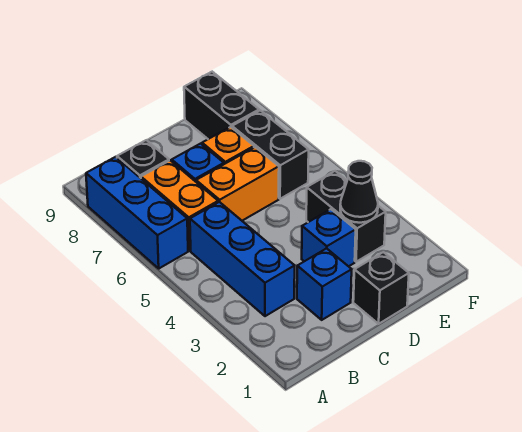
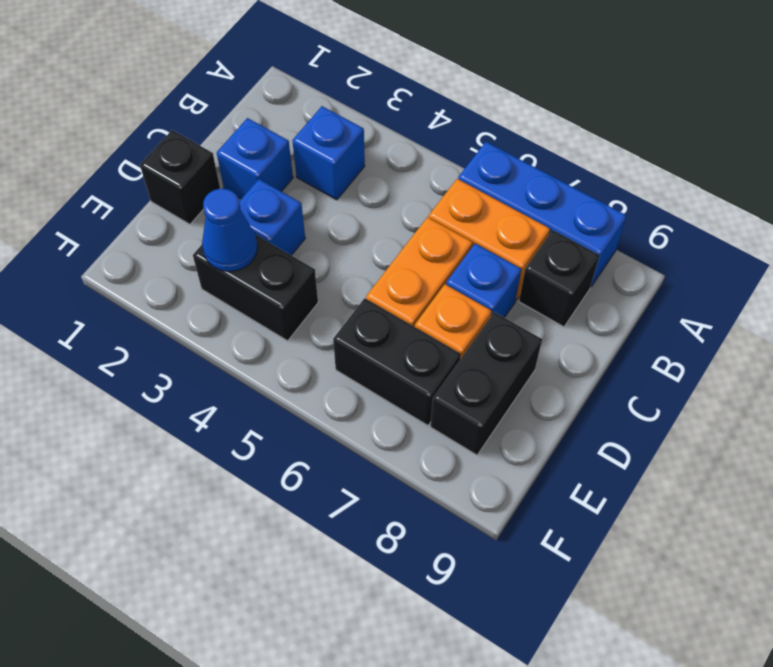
blue 1x3 brick [190,202,295,316] -> blue 1x1 brick [292,106,365,200]
black 1x1 cone [340,161,378,223] -> blue 1x1 cone [202,189,258,271]
black 1x2 brick [184,72,259,139] -> black 1x2 brick turned to [431,312,542,455]

